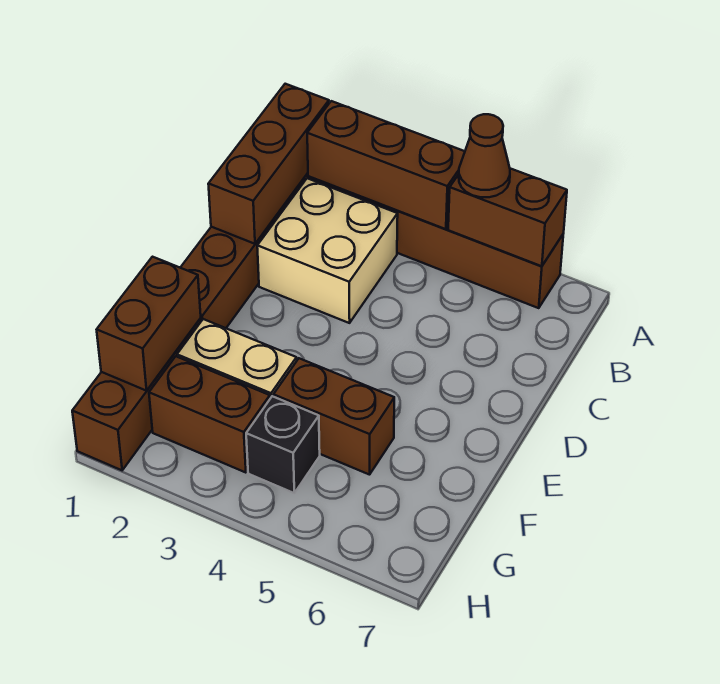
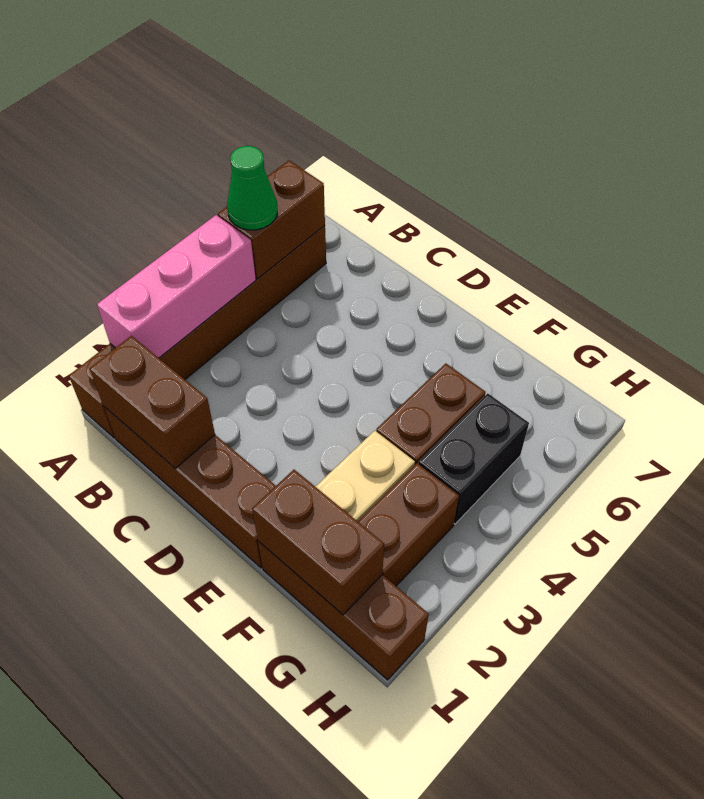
brown 1x3 brick [208,84,329,244] -> brown 1x2 brick [90,336,215,468]
brown 1x3 brick [307,101,465,229] -> pink 1x3 brick [97,215,256,358]
brown 1x1 cone [459,114,510,197] -> green 1x1 cone [227,146,277,230]
tan 2x2 brick [257,178,398,323] -> none
black 1x1 brick [246,396,320,493] -> black 1x2 brick [419,393,529,524]

